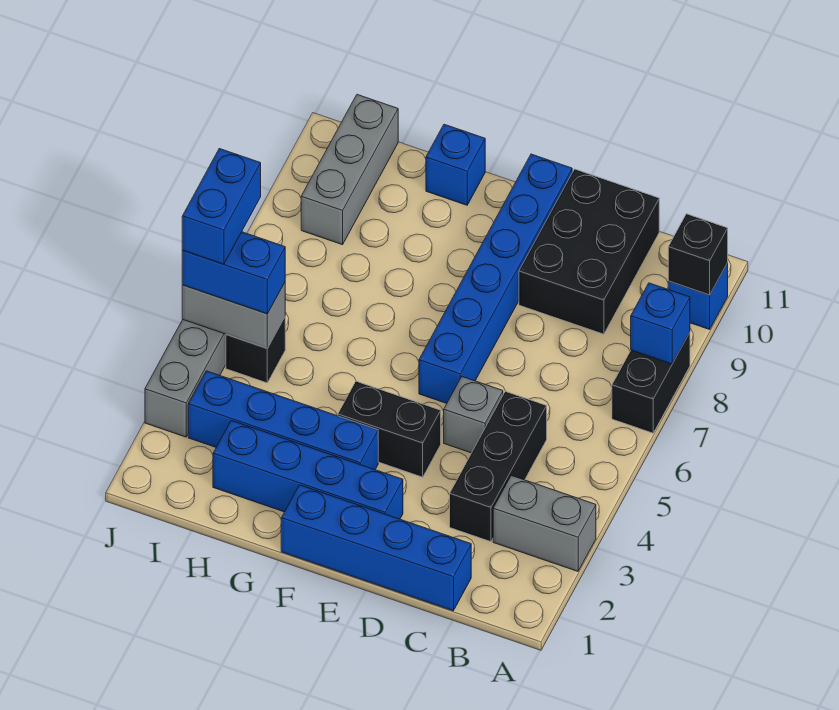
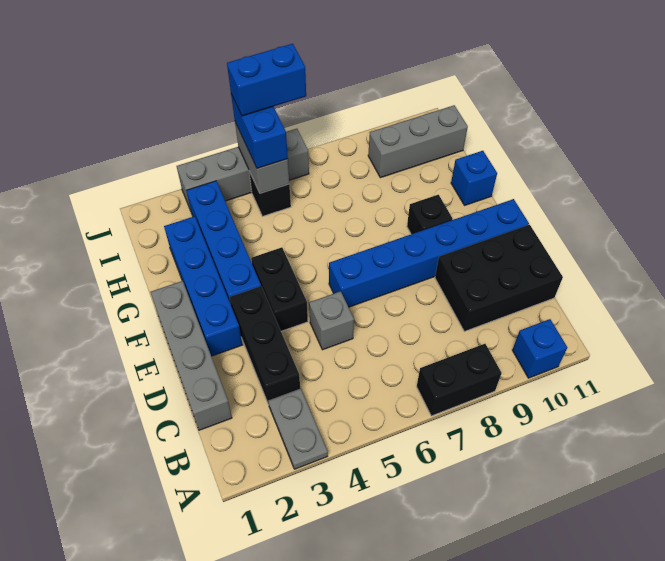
grey 1x2 brick [493,476,596,571] -> grey 1x2 plate [268,388,328,469]
blue 1x1 brick [631,283,690,364] -> none
black 1x1 brick [668,214,728,295] -> black 1x1 brick moved to [407,195,452,234]
blue 1x4 brick [281,485,471,611] -> grey 1x4 brick [150,281,232,430]
black 1x3 brick [450,391,547,542] -> black 1x3 brick turned to [229,286,300,403]

